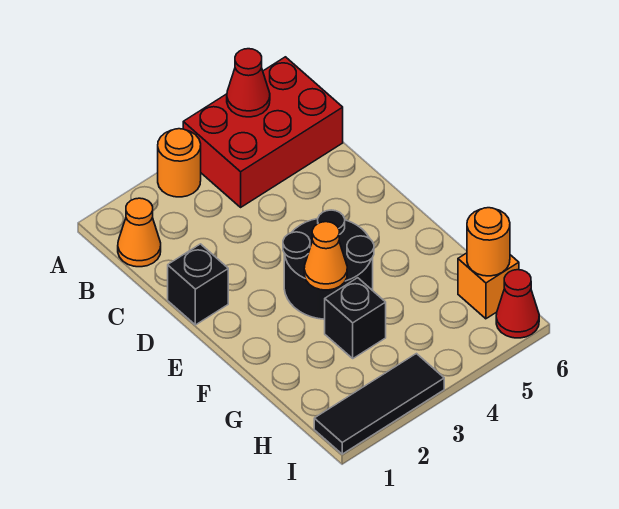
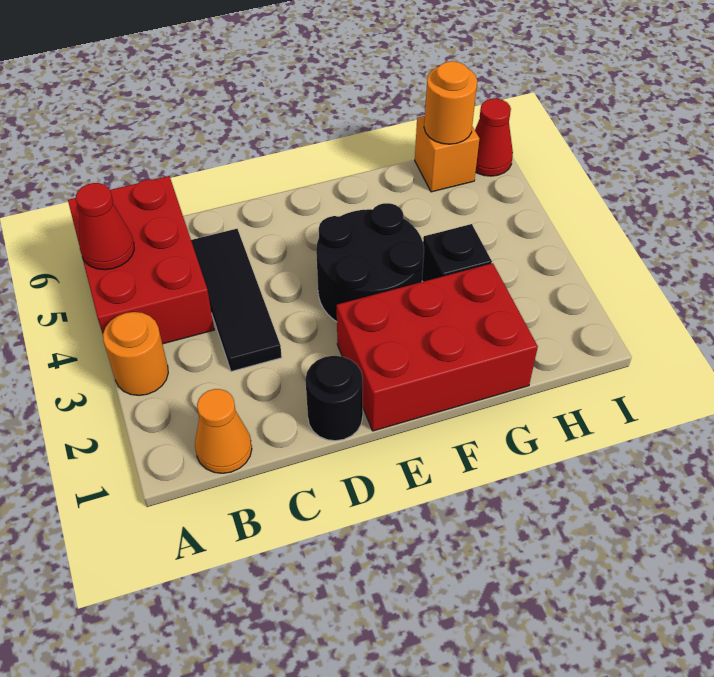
black 1x1 brick [168,244,228,325] -> black 1x1 round brick [305,356,363,441]
none -> red 2x3 brick [337,263,538,431]
orange 1x1 cone [304,222,347,290] -> none
black 1x3 tile [314,354,444,454] -> black 1x3 tile moved to [191,229,282,371]

